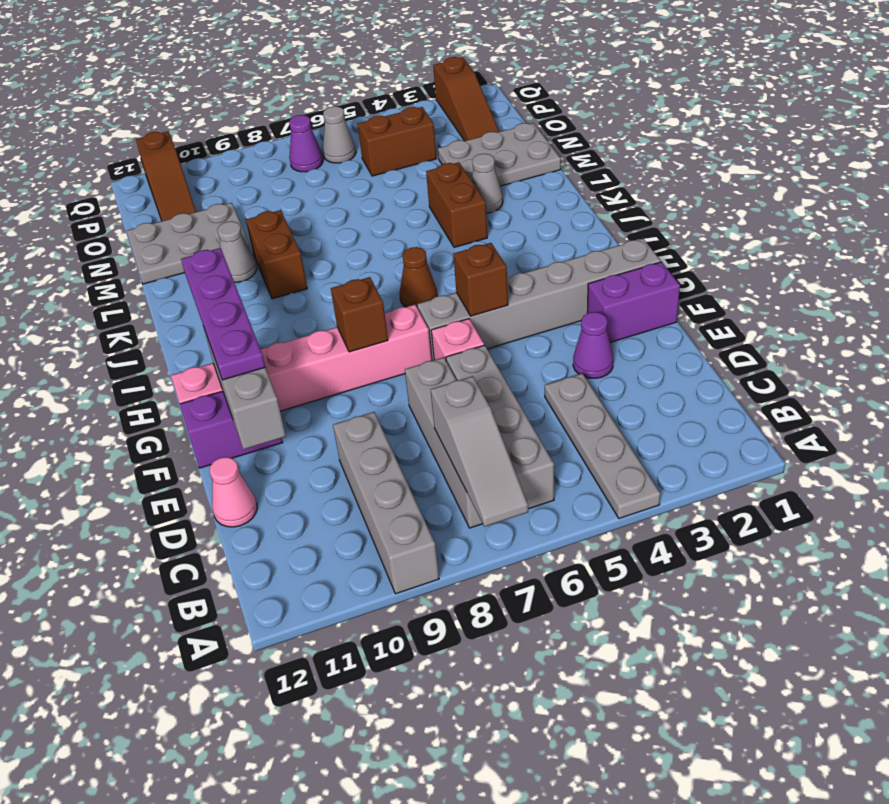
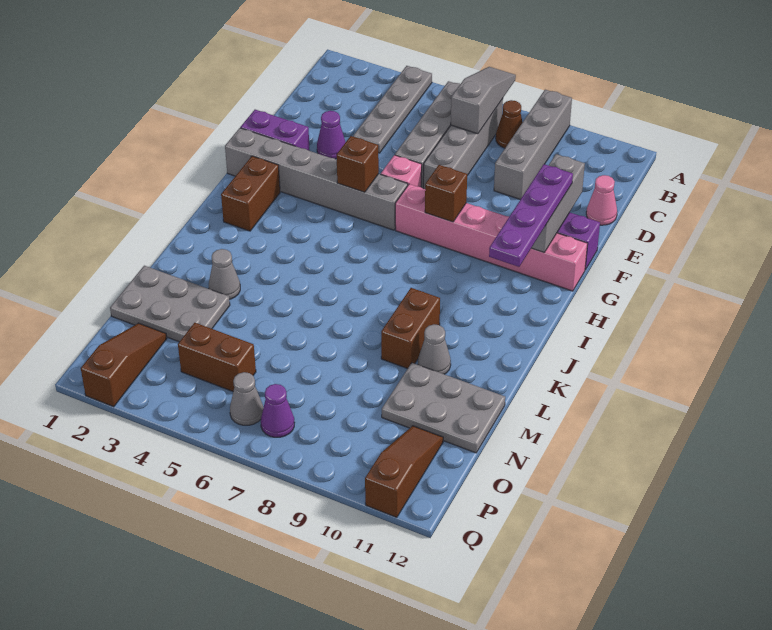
brown 1x1 cone [400,247,437,308] -> brown 1x1 cone moved to [496,100,523,148]
brown 1x2 brick [426,162,487,247] -> brown 1x2 brick moved to [221,156,280,231]

